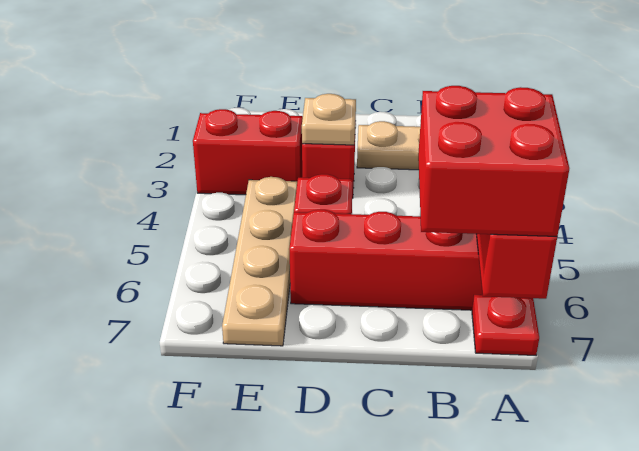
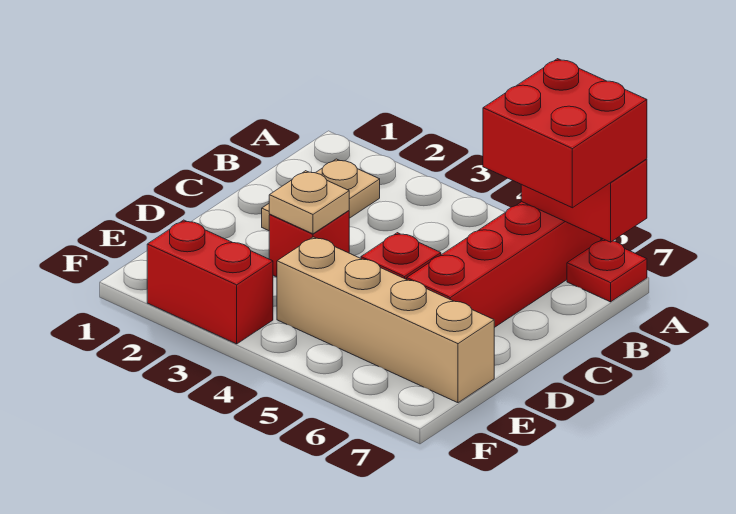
red 1x2 brick [193,109,303,195] -> red 1x2 brick turned to [147,220,273,344]
tan 1x4 plate [222,177,297,346] -> tan 1x4 brick [277,237,494,403]

